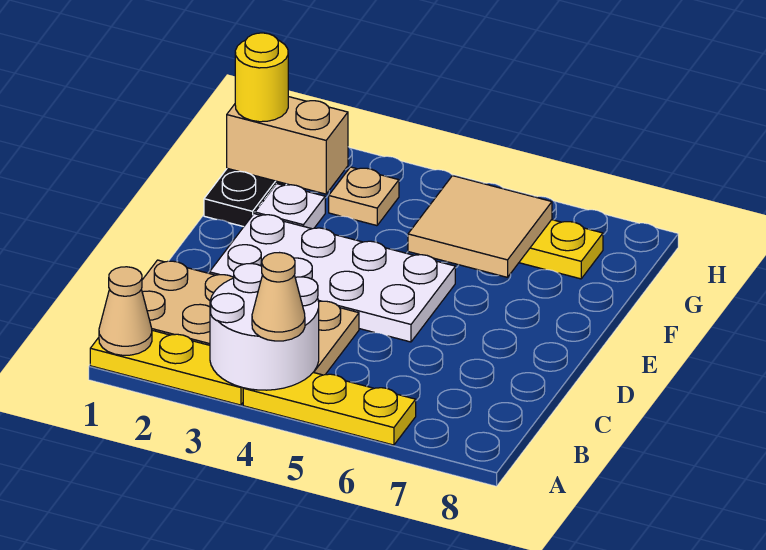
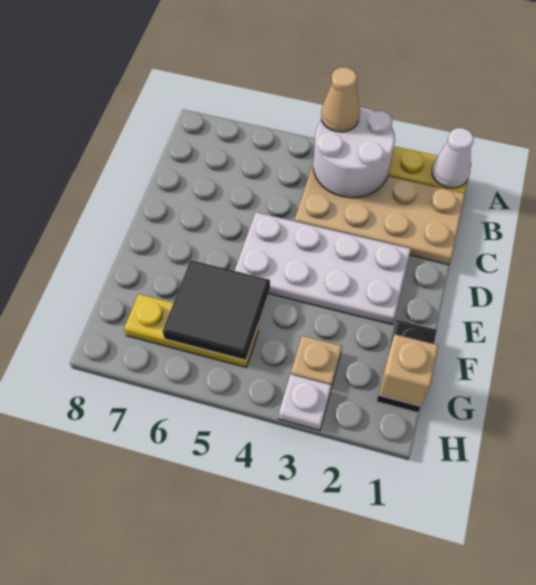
tan 1x1 cone [99,267,152,355] -> white 1x1 cone [432,128,474,188]
yellow 1x3 plate [243,373,416,445] -> none
white 1x1 plate [255,184,325,229] -> white 1x1 plate moved to [279,374,332,430]
tan 2x2 tile [408,176,552,277] -> black 2x2 tile [163,260,270,360]
tan 1x2 brick [227,97,348,194] -> tan 1x1 brick [379,334,439,406]
yellow 1x1 round brick [235,33,288,122] -> none

